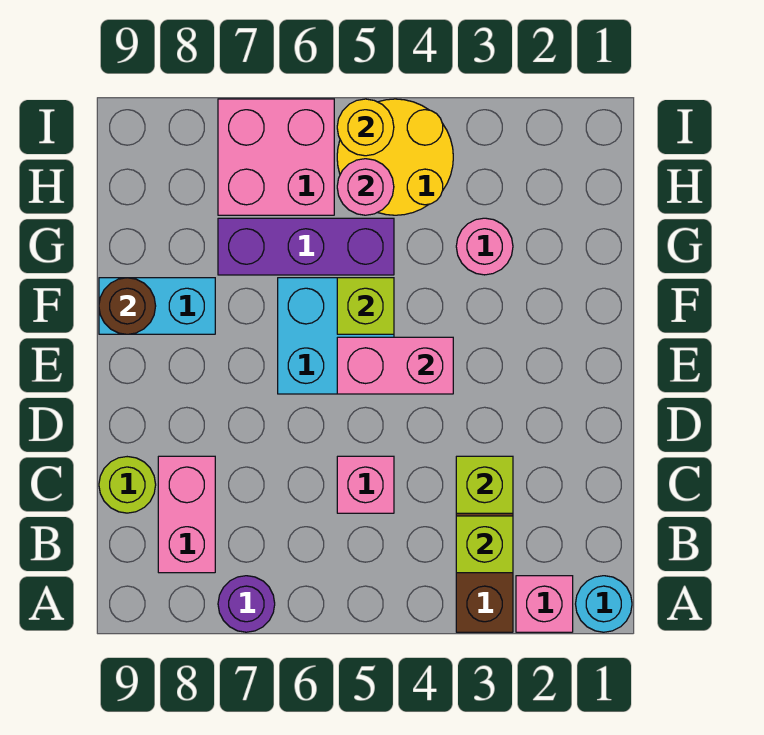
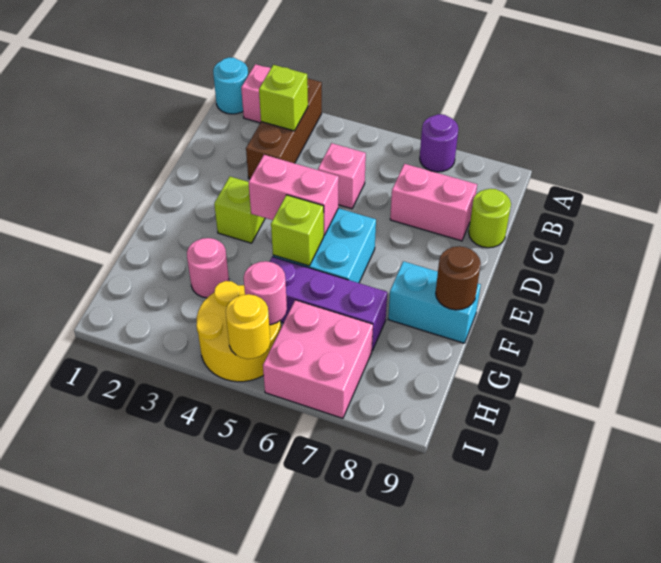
pink 1x2 brick [158,456,215,573] -> pink 1x2 brick turned to [390,164,477,241]
lime 1x1 brick [456,456,513,513] -> lime 1x1 brick moved to [214,177,265,243]

